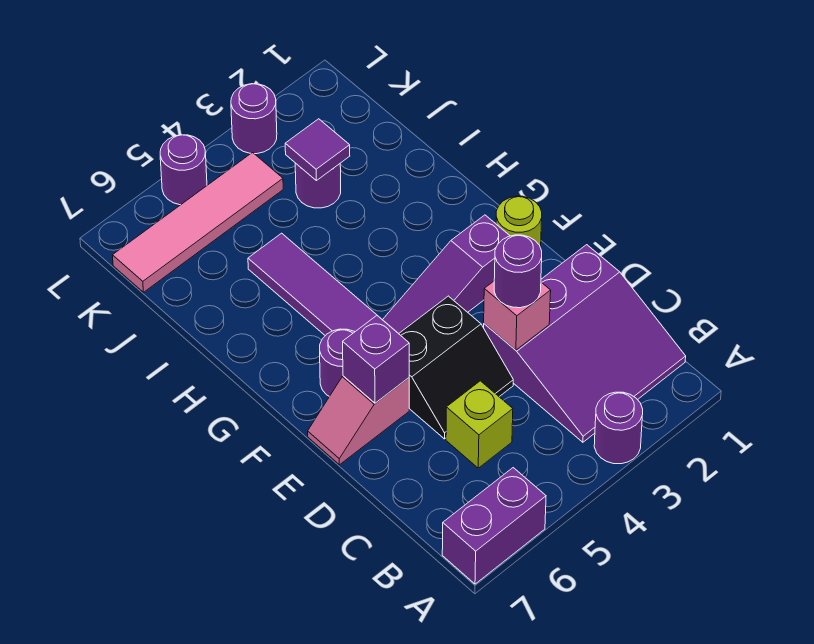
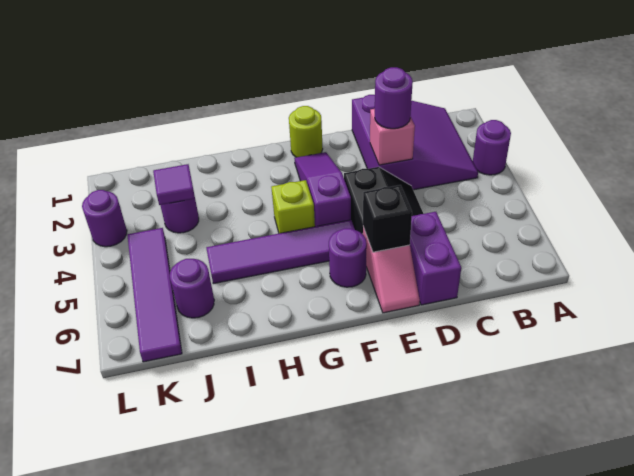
purple 1x2 brick [442,468,546,584] -> purple 1x2 brick moved to [410,212,461,305]
lime 1x1 brick [446,381,513,468] -> lime 1x1 brick moved to [271,180,315,233]
purple 1x1 brick [343,316,409,403] -> black 1x1 brick [363,185,412,252]
purple 1x3 slope [383,215,510,334] -> purple 1x3 slope turned to [294,152,351,227]
pink 1x4 tile [112,153,283,292] -> purple 1x4 tile [127,228,182,362]
purple 1x1 round brick [160,135,207,205] -> purple 1x1 round brick moved to [170,259,214,318]

